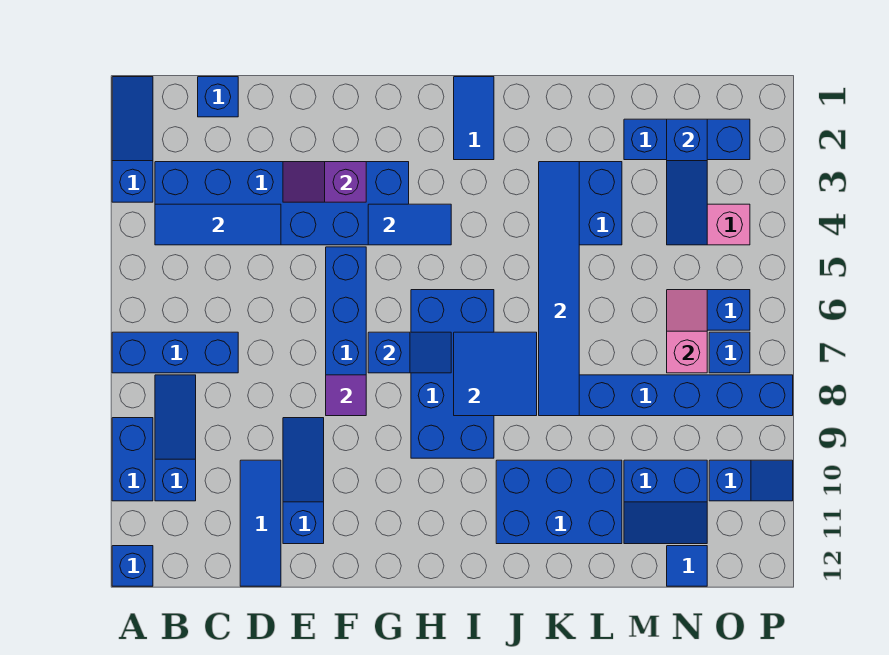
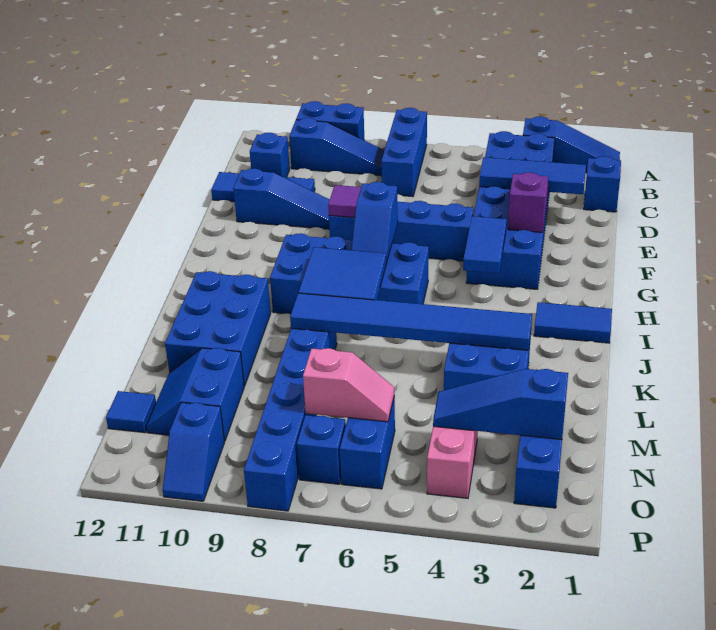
blue 1x1 brick [112,546,153,586] -> blue 1x1 brick moved to [250,133,290,177]
blue 1x3 tile [155,204,281,245] -> blue 1x3 tile turned to [479,157,586,194]

